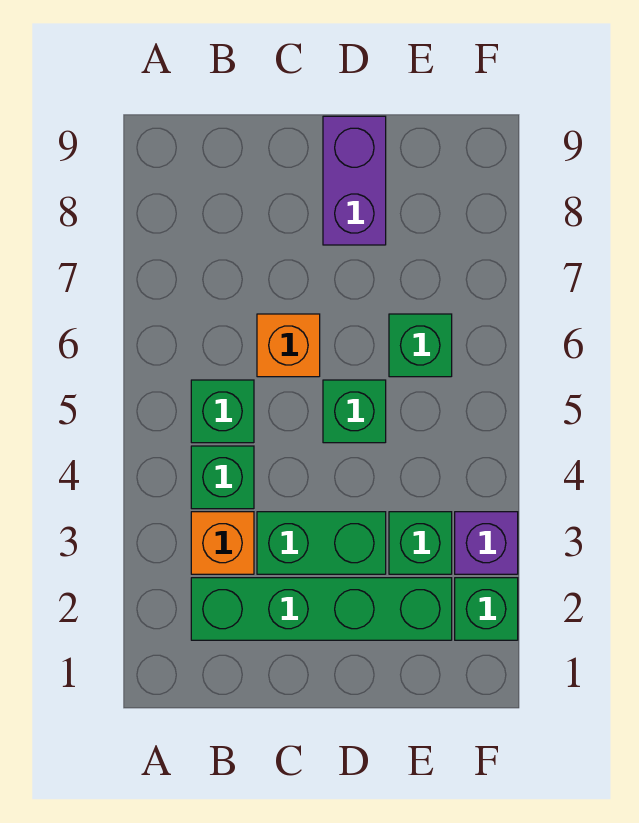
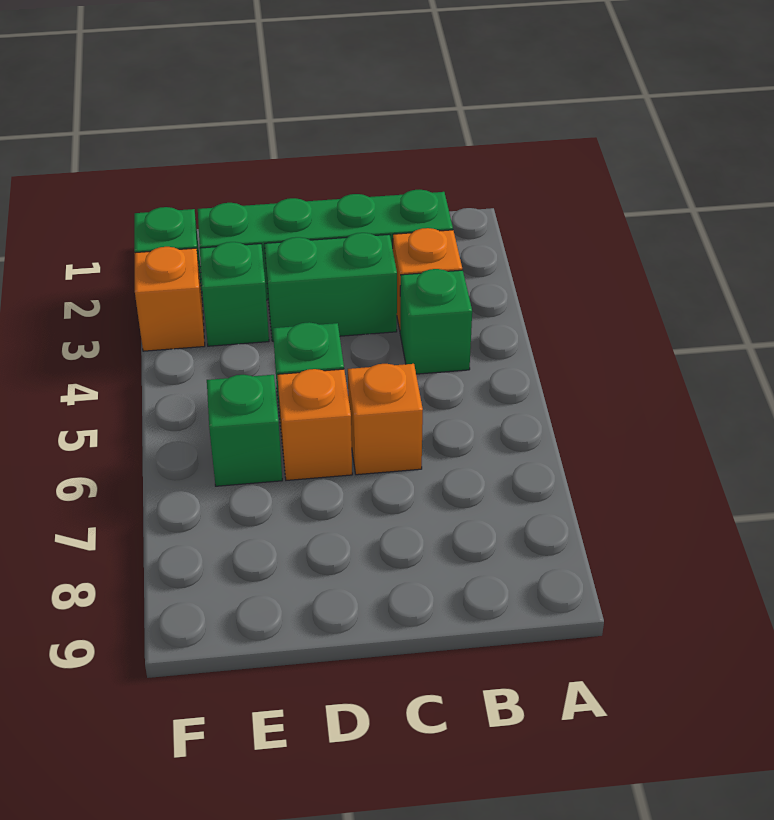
green 1x1 brick [191,380,254,443] -> none
none -> orange 1x1 brick [277,369,352,480]
purple 1x2 brick [323,116,386,245] -> none
purple 1x1 brick [455,512,518,574] -> orange 1x1 brick [134,247,205,351]

